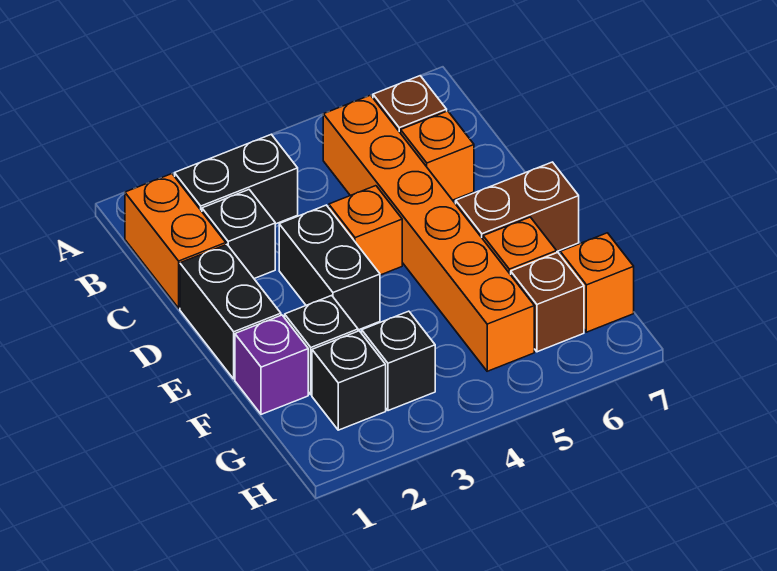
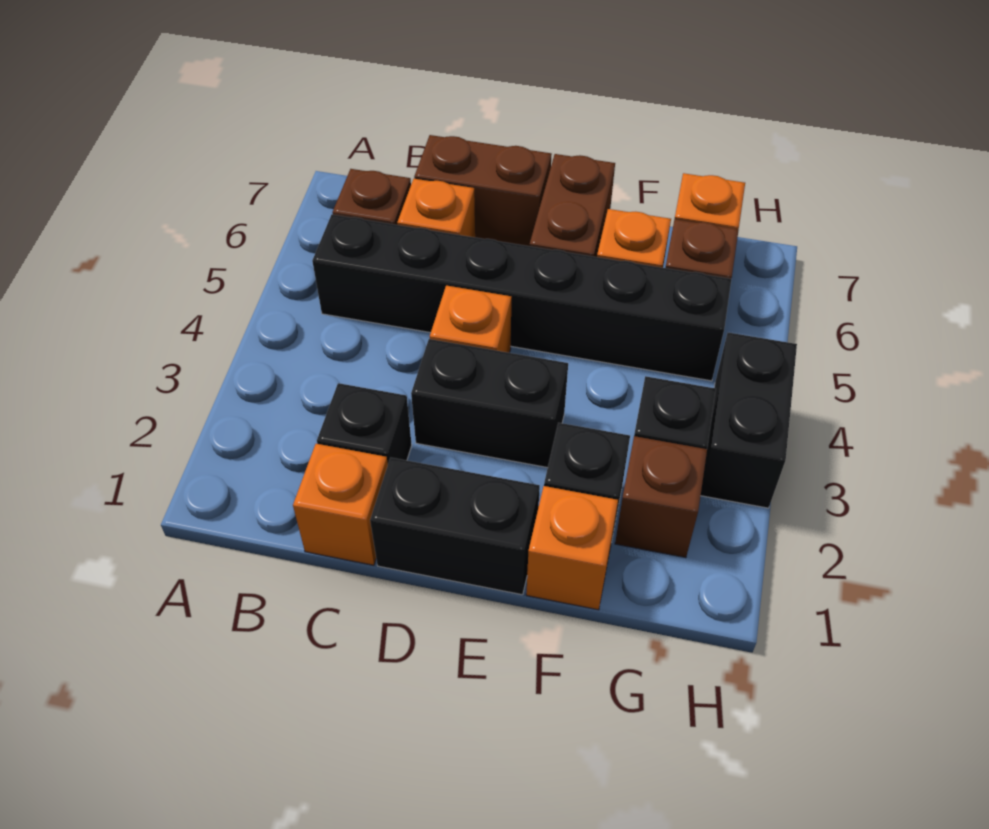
orange 1x2 brick [125,174,226,308] -> orange 1x1 brick [293,444,388,565]
black 1x2 brick [175,134,298,224] -> black 1x2 brick moved to [701,333,797,508]
orange 1x6 brick [323,95,534,371] -> black 1x6 brick [312,214,731,381]
none -> brown 1x2 brick [414,135,552,246]
purple 1x1 brick [235,315,308,414] -> orange 1x1 brick [526,486,618,610]
black 1x1 brick [312,331,386,430] -> brown 1x1 brick [615,436,707,558]

